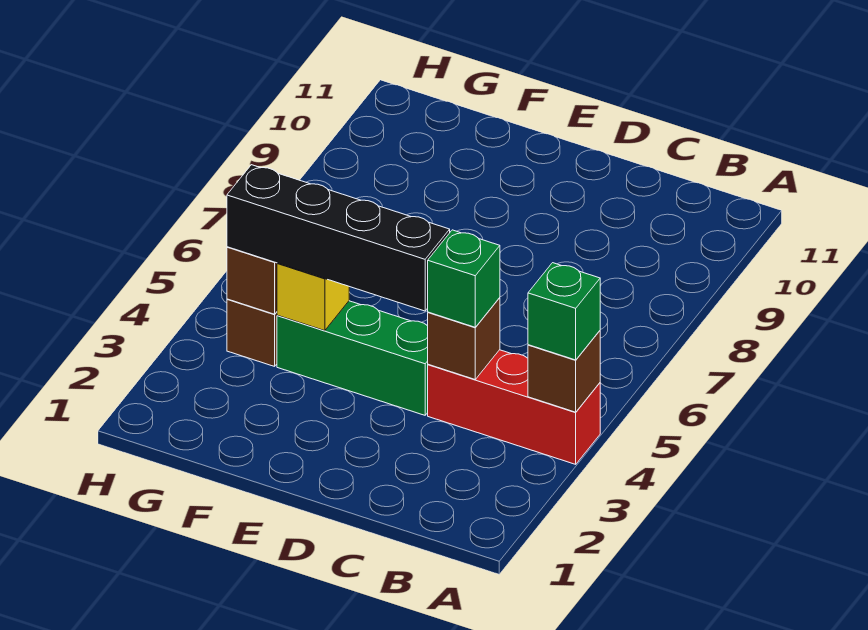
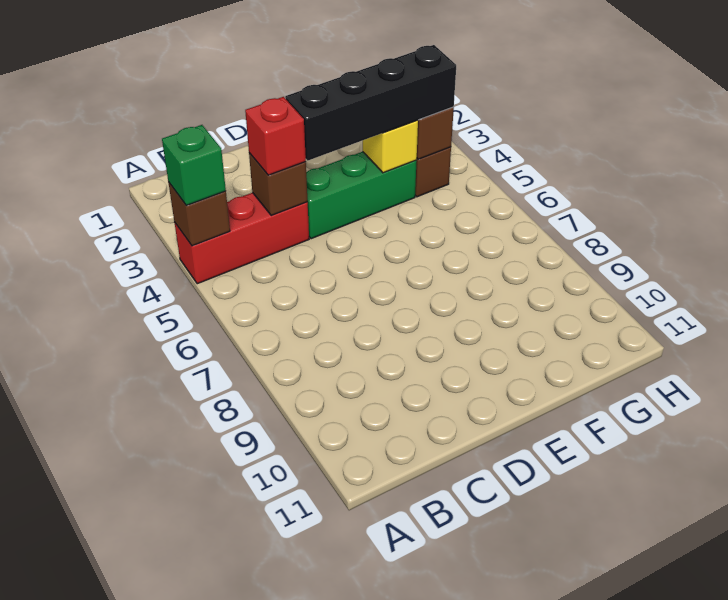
green 1x1 brick [428,230,500,327] -> red 1x1 brick [245,97,306,175]

